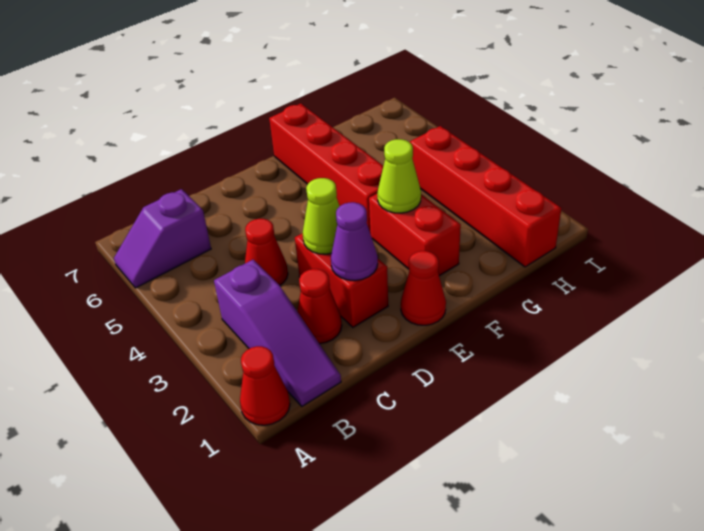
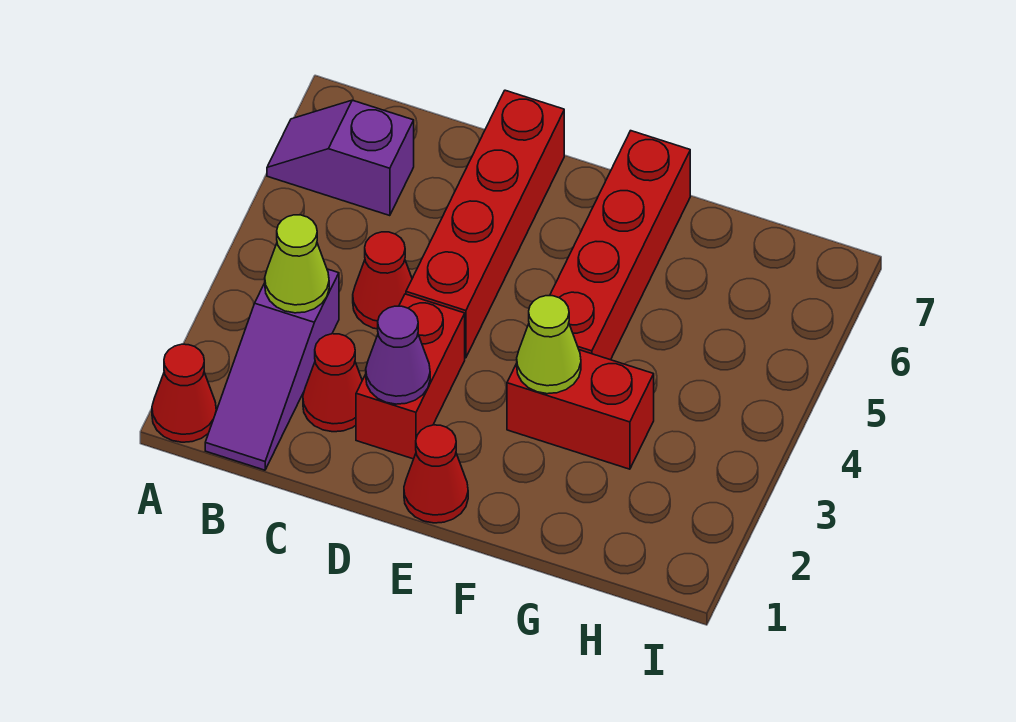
lime 1x1 cone [303,178,339,254] -> lime 1x1 cone moved to [265,215,329,313]
red 1x2 brick [369,194,461,276] -> red 1x2 brick turned to [507,350,654,469]
red 1x4 brick [410,126,561,267] -> red 1x4 brick moved to [406,90,564,358]

